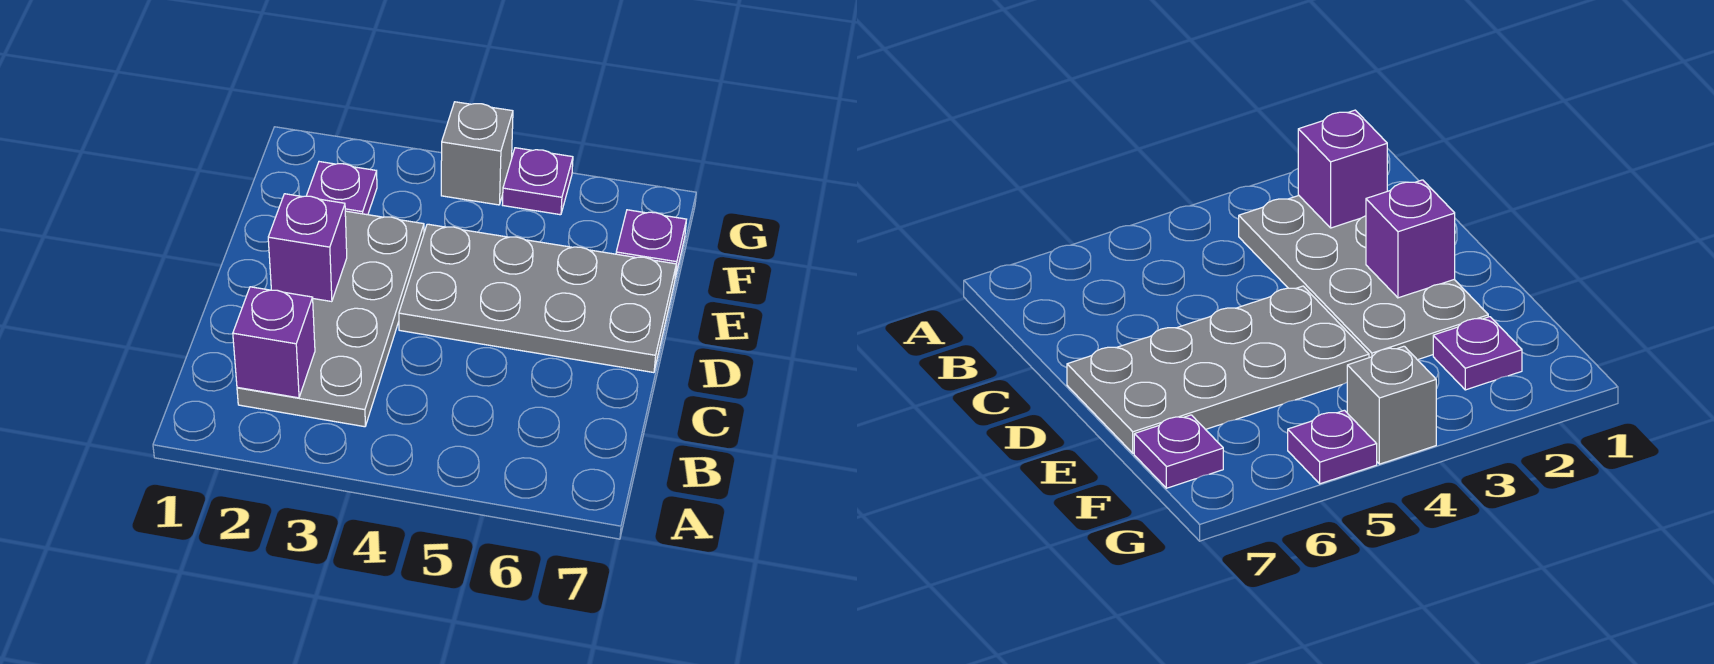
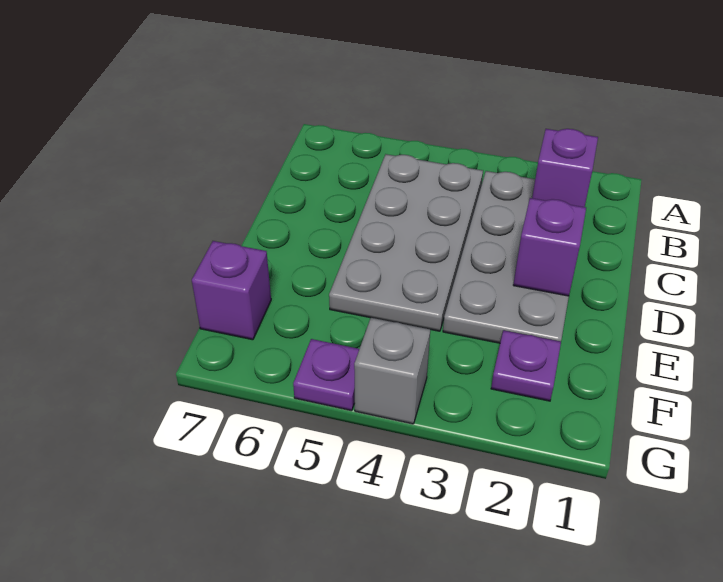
grey 2x4 plate [399,224,676,373] -> grey 2x4 plate turned to [329,154,483,331]
purple 1x1 plate [616,210,687,278] -> purple 1x1 brick [192,241,271,340]

